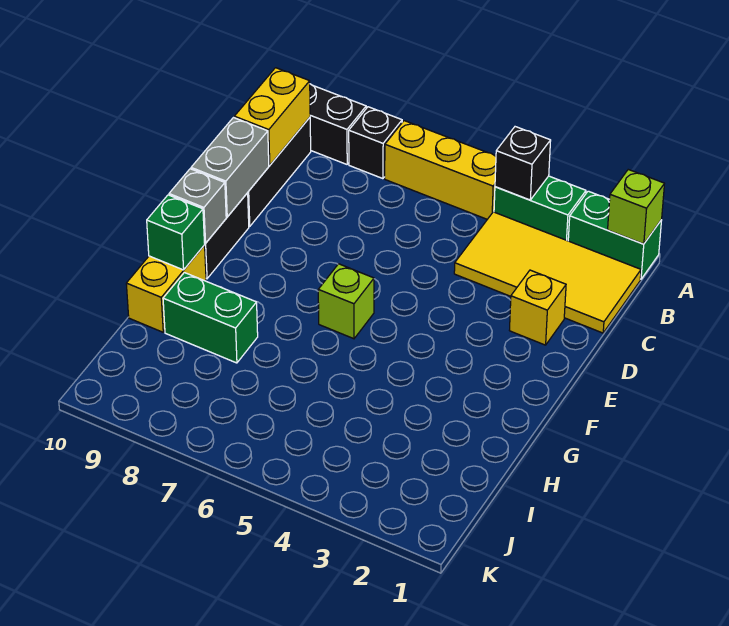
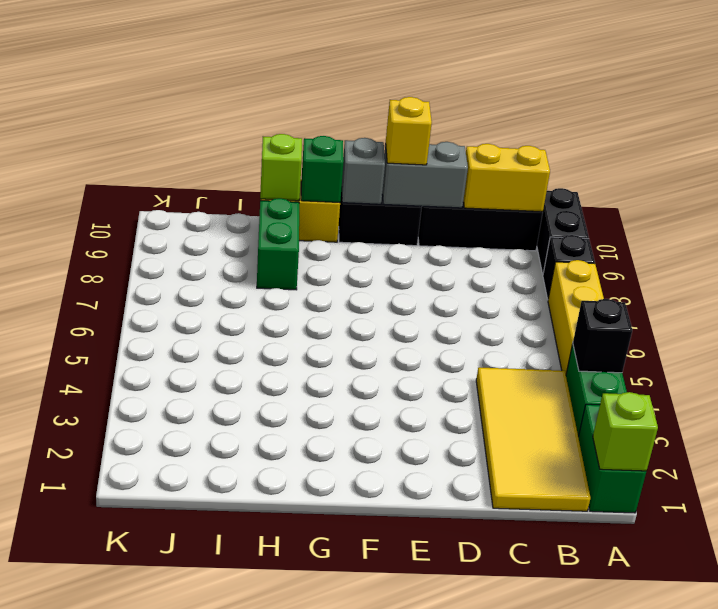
yellow 1x1 brick [509,270,566,345] -> yellow 1x1 brick moved to [386,97,432,165]
lime 1x1 brick [318,264,374,339] -> lime 1x1 brick moved to [260,134,302,201]

